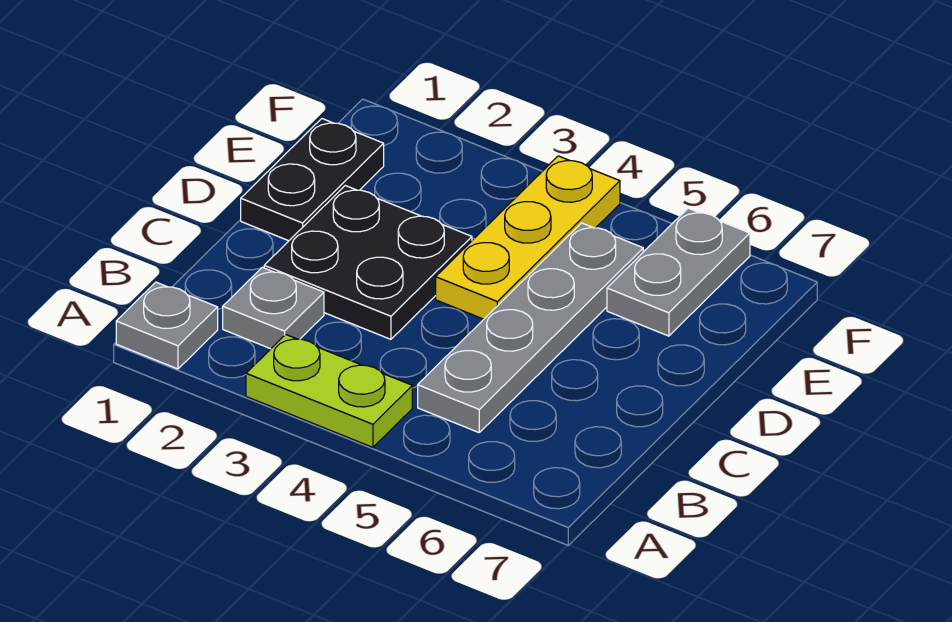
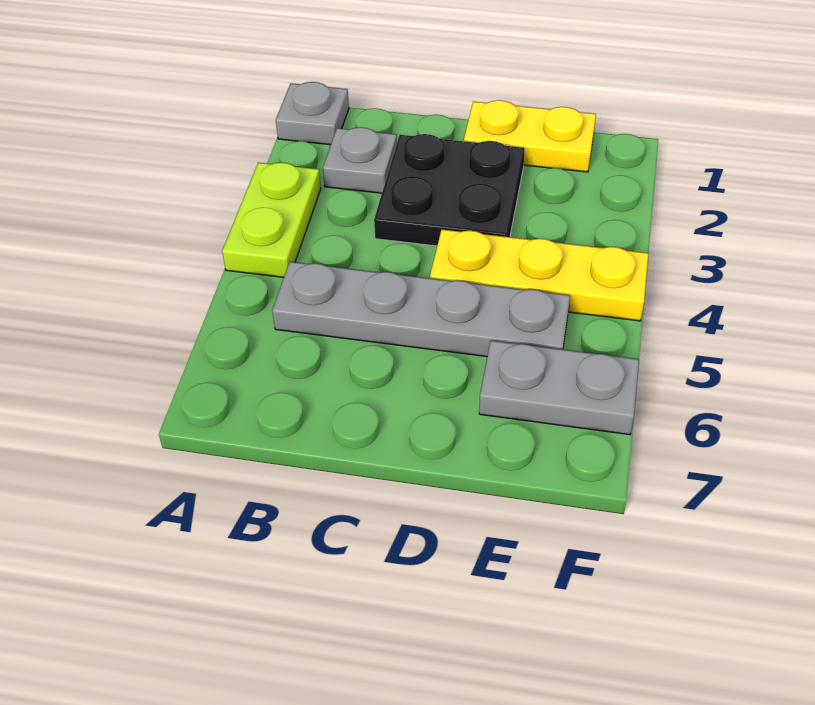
black 1x2 plate [241,119,384,241] -> yellow 1x2 plate [464,100,596,172]

